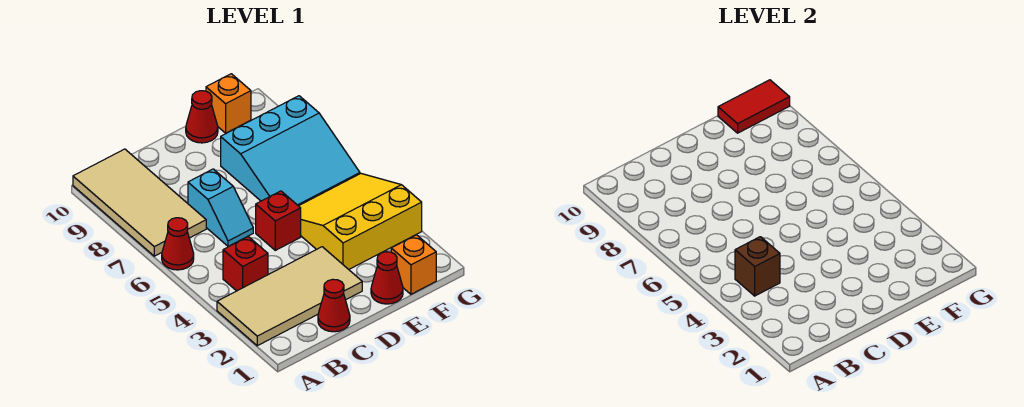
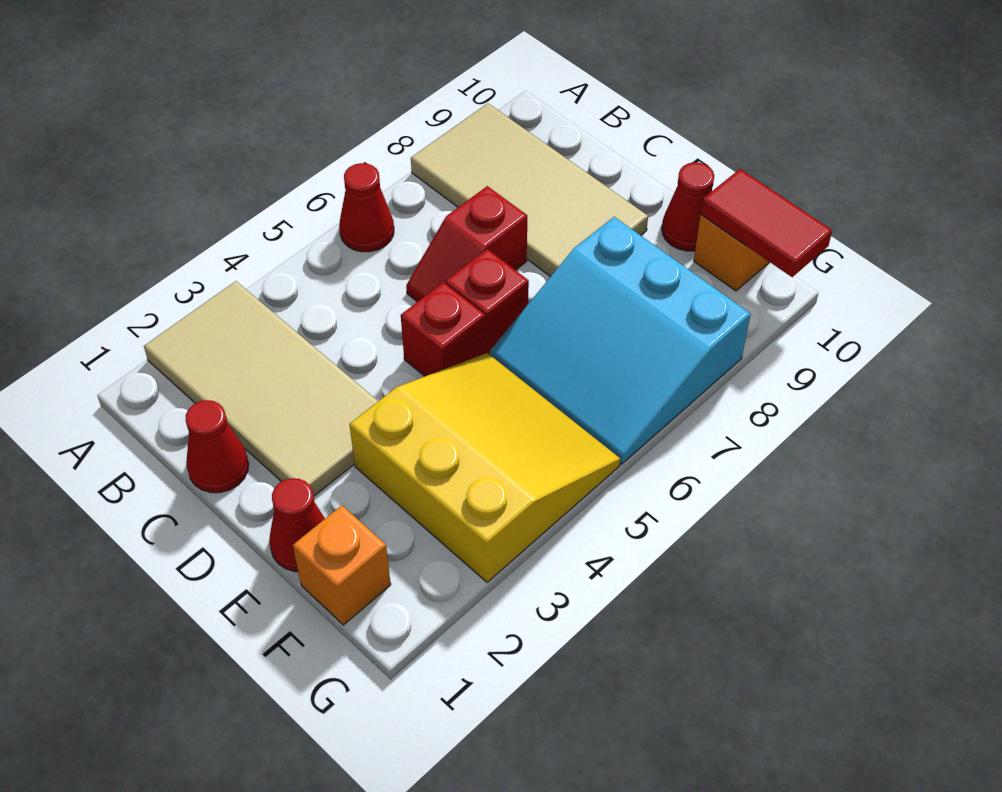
tan 2x4 tile [73,149,206,256] -> tan 2x4 tile turned to [411,103,648,277]
red 1x1 brick [223,237,268,291] -> red 1x1 brick moved to [446,249,529,355]
brown 1x1 brick [735,237,780,296] -> none
cyan 1x2 slope [188,169,253,247] -> red 1x2 slope [406,186,527,302]

